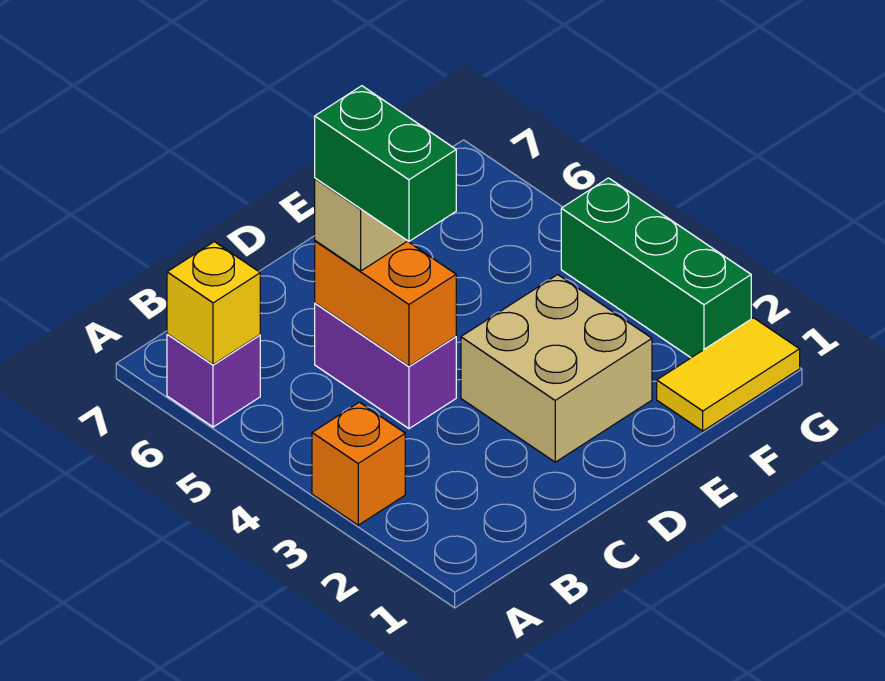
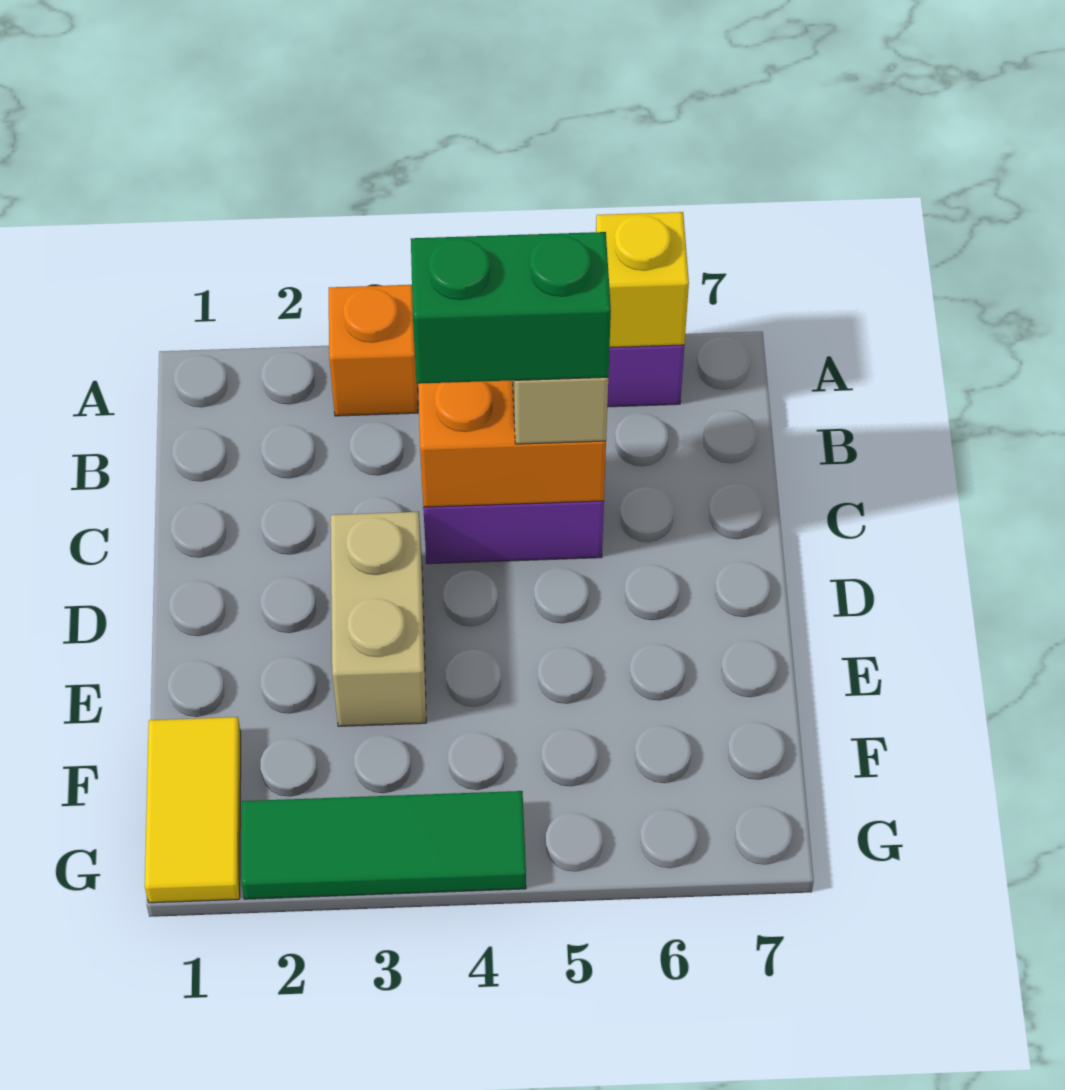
tan 2x2 brick [461,275,652,462] -> tan 1x2 brick [331,512,426,726]
green 1x3 brick [561,178,751,358] -> green 1x3 tile [241,791,526,899]

